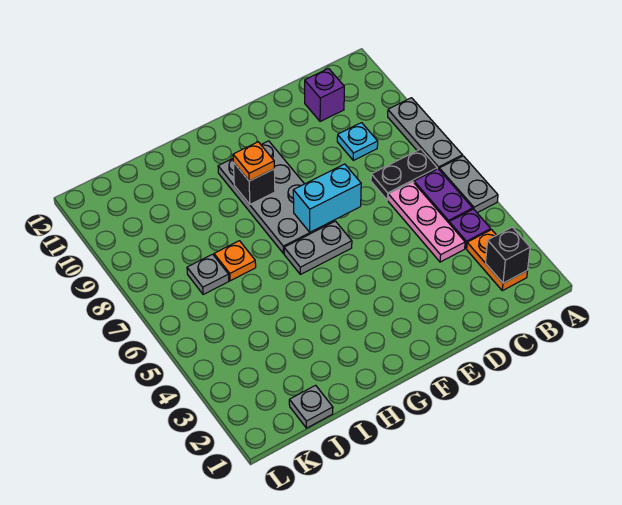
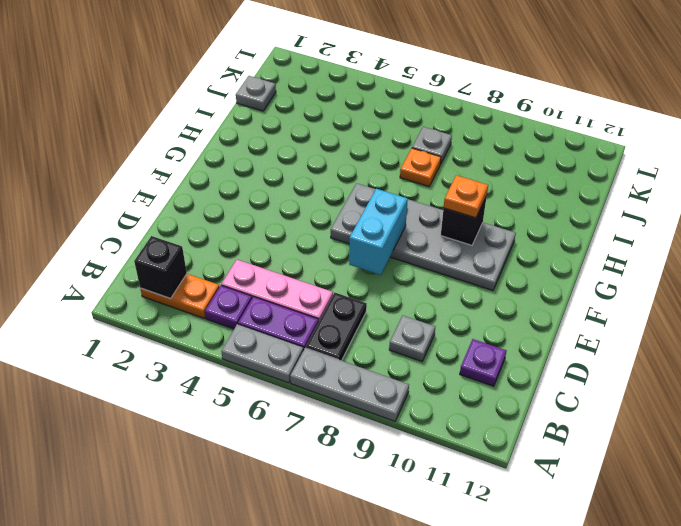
cyan 1x1 plate [337,123,378,160] -> grey 1x1 plate [389,316,435,361]
purple 1x1 brick [305,69,344,122] -> purple 1x1 plate [460,339,506,386]

